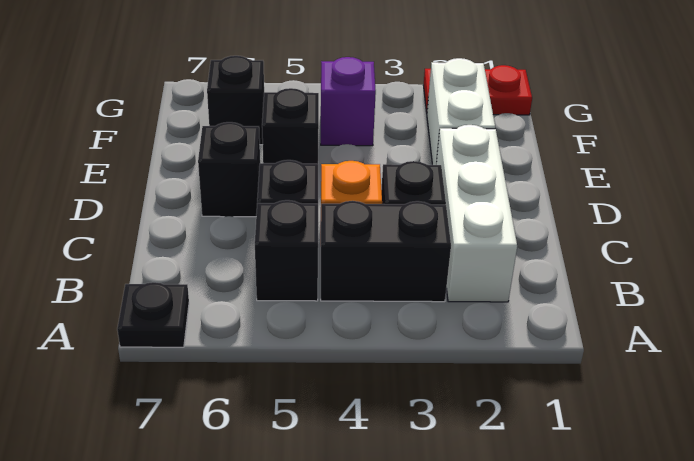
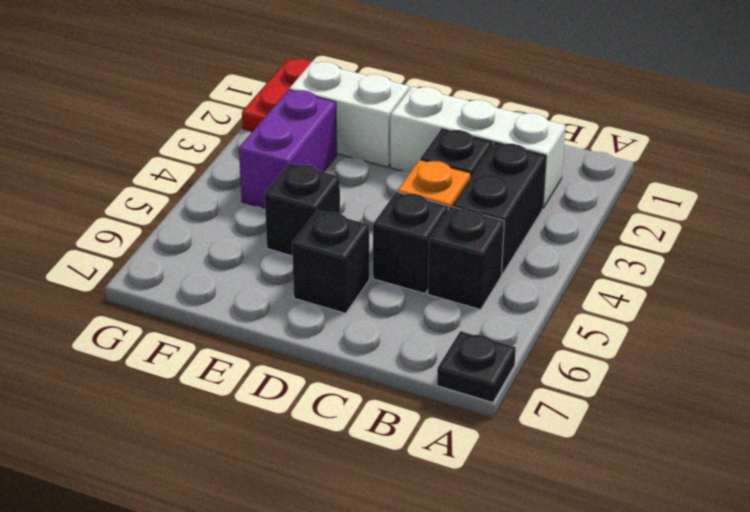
purple 1x1 brick [321,57,376,146] -> purple 1x2 brick [239,90,337,208]
black 1x1 brick [207,56,264,145] -> none

